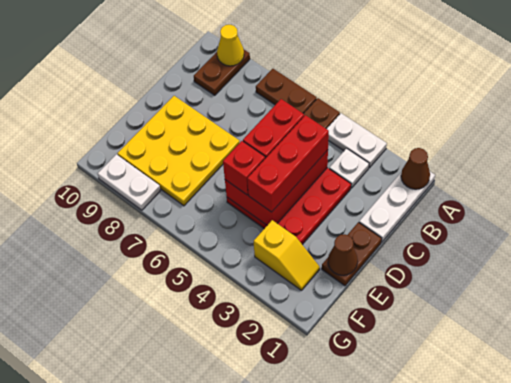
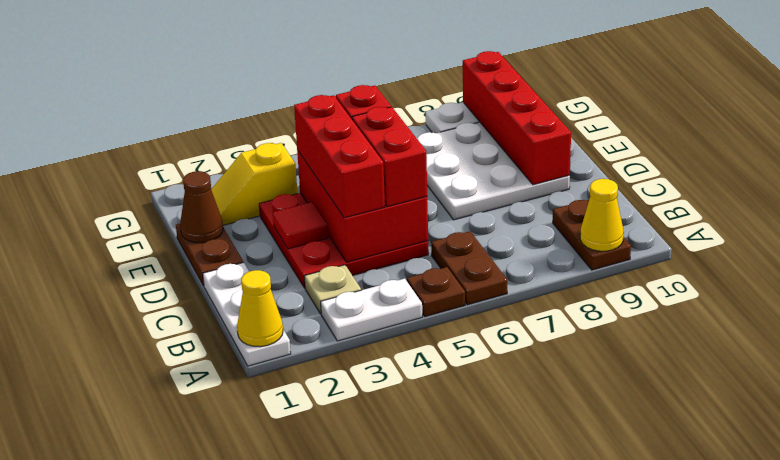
brown 1x1 cone [401,148,430,189] -> yellow 1x1 cone [237,270,283,347]
brown 1x2 plate [256,69,317,113] -> brown 1x2 plate turned to [431,231,507,305]
white 1x1 plate [329,148,369,188] -> tan 1x1 plate [304,265,361,314]
none -> red 1x1 tile [273,202,328,249]
yellow 3x3 plate [117,96,240,206] -> white 3x3 plate [417,122,570,220]
none -> red 1x4 brick [463,51,571,185]

